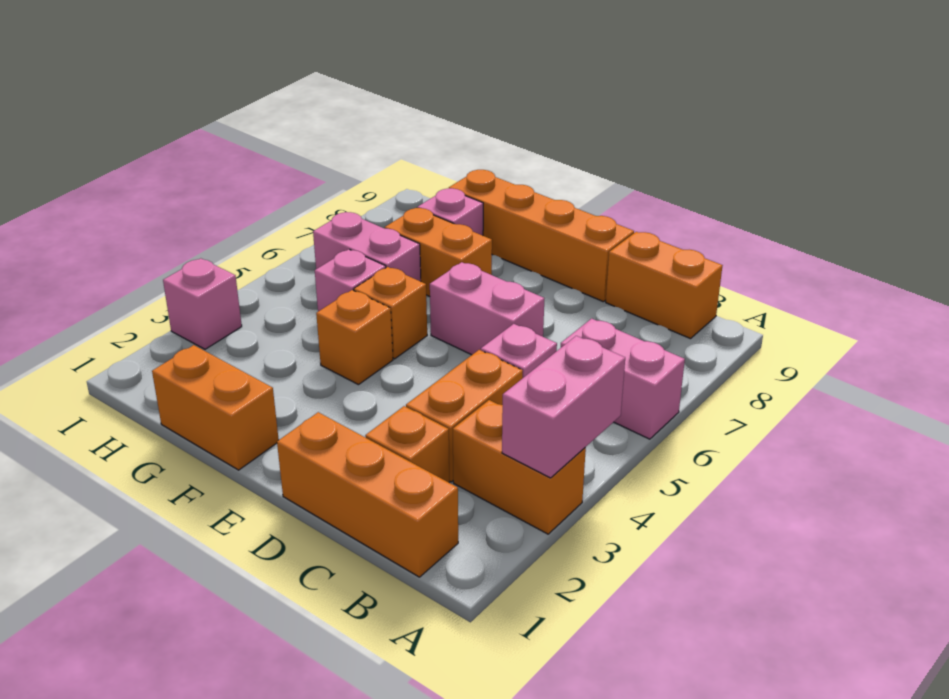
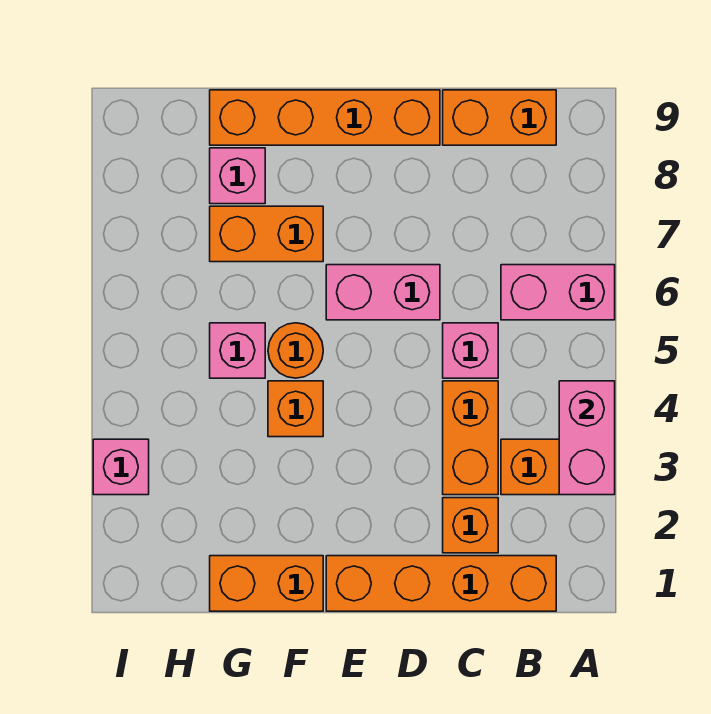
orange 1x3 brick [277,412,458,577] -> orange 1x4 brick [326,556,556,611]
orange 1x1 brick [354,267,427,359] -> orange 1x1 round brick [268,323,323,378]
pink 1x2 brick [313,212,421,282] -> none

